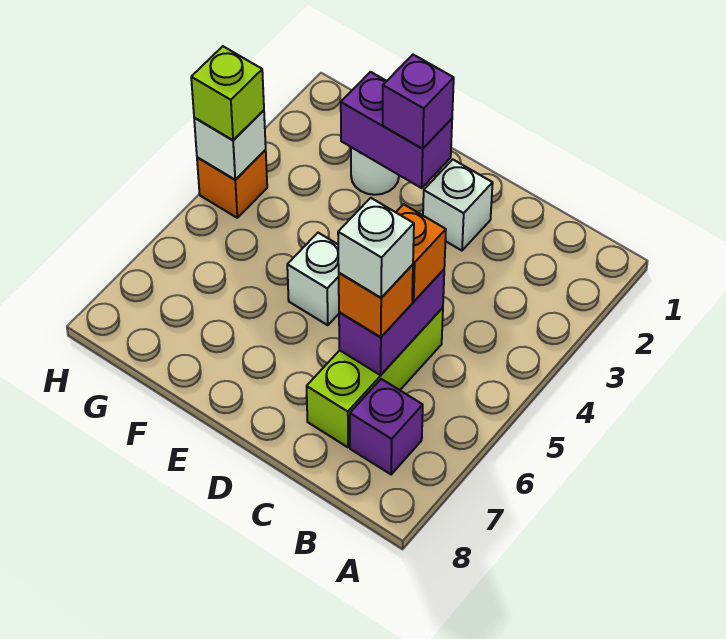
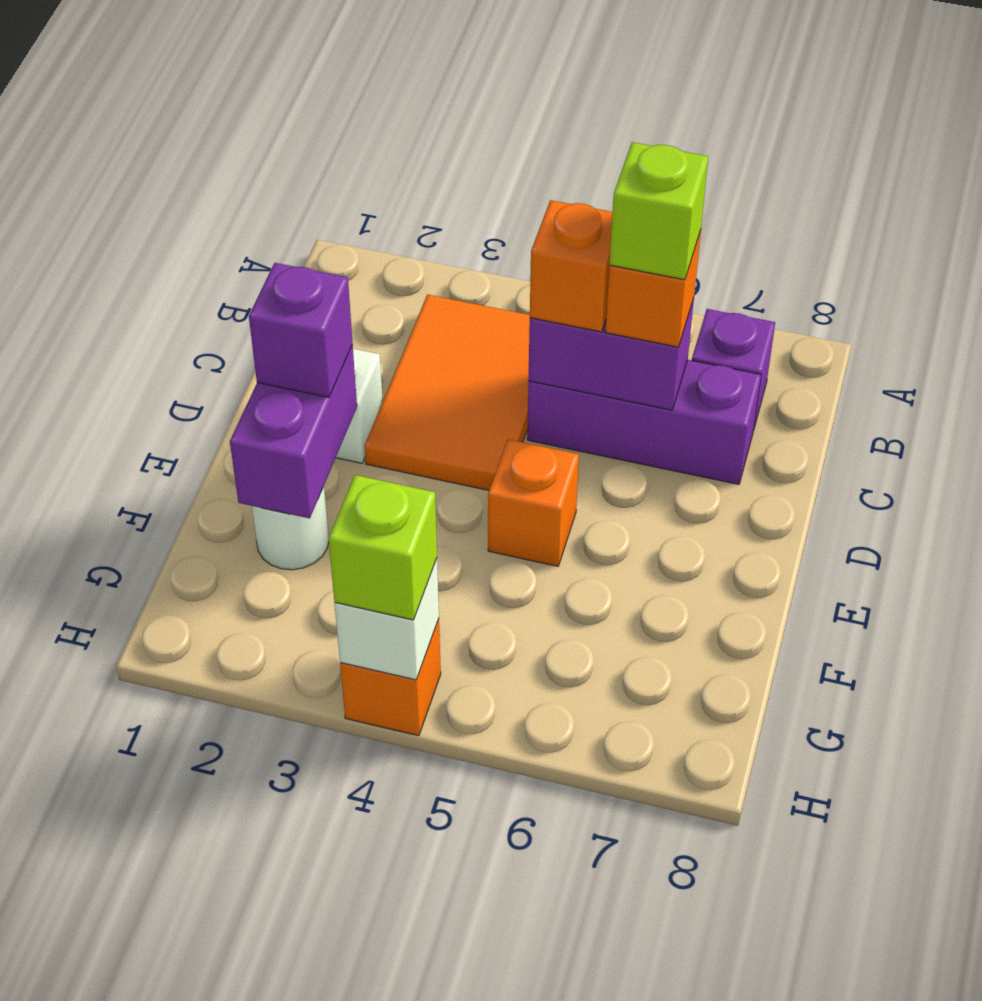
none -> orange 2x3 tile [365,295,530,490]
lime 1x3 brick [307,308,443,447] -> purple 1x3 brick [527,360,761,484]
white 1x1 brick [338,198,414,298] -> lime 1x1 brick [609,142,708,280]
white 1x1 brick [287,233,339,325] -> orange 1x1 brick [488,439,579,566]

